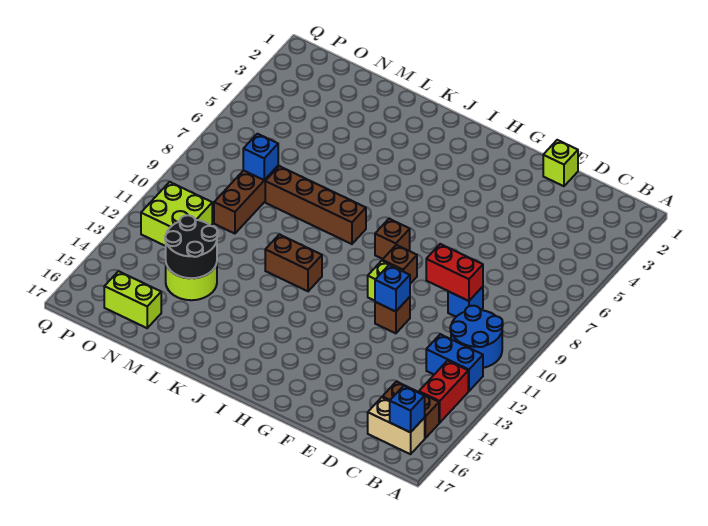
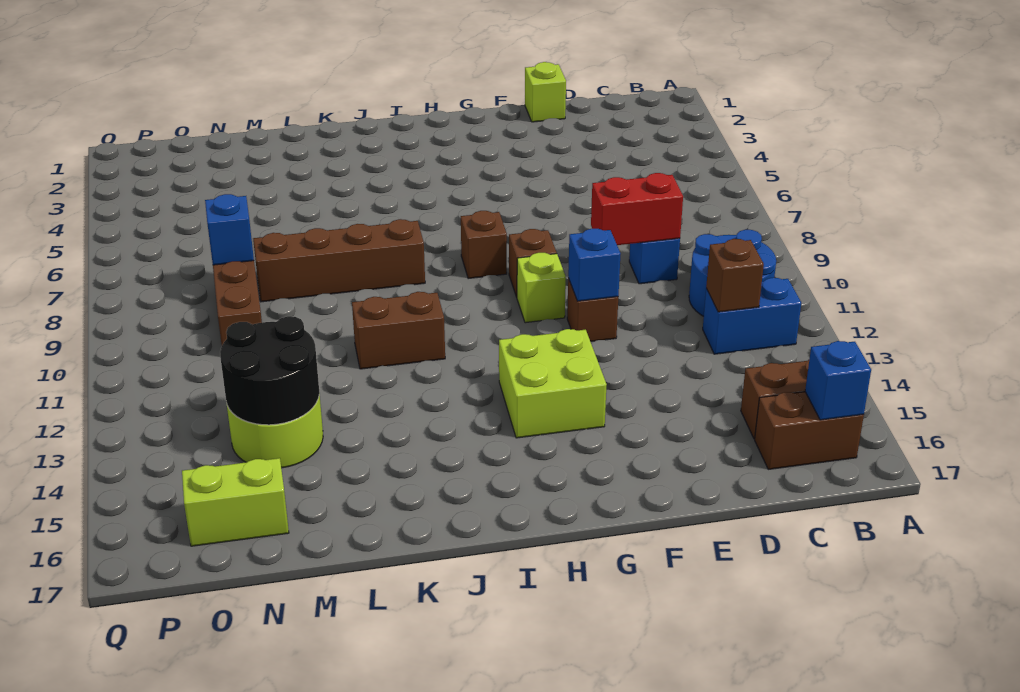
red 1x2 brick [419,361,468,423] -> none
tan 1x2 brick [368,397,425,454] -> brown 1x2 brick [755,392,864,469]
none -> brown 1x1 brick [706,239,764,312]
lime 2x2 brick [141,182,212,246] -> lime 2x2 brick moved to [499,329,607,438]

